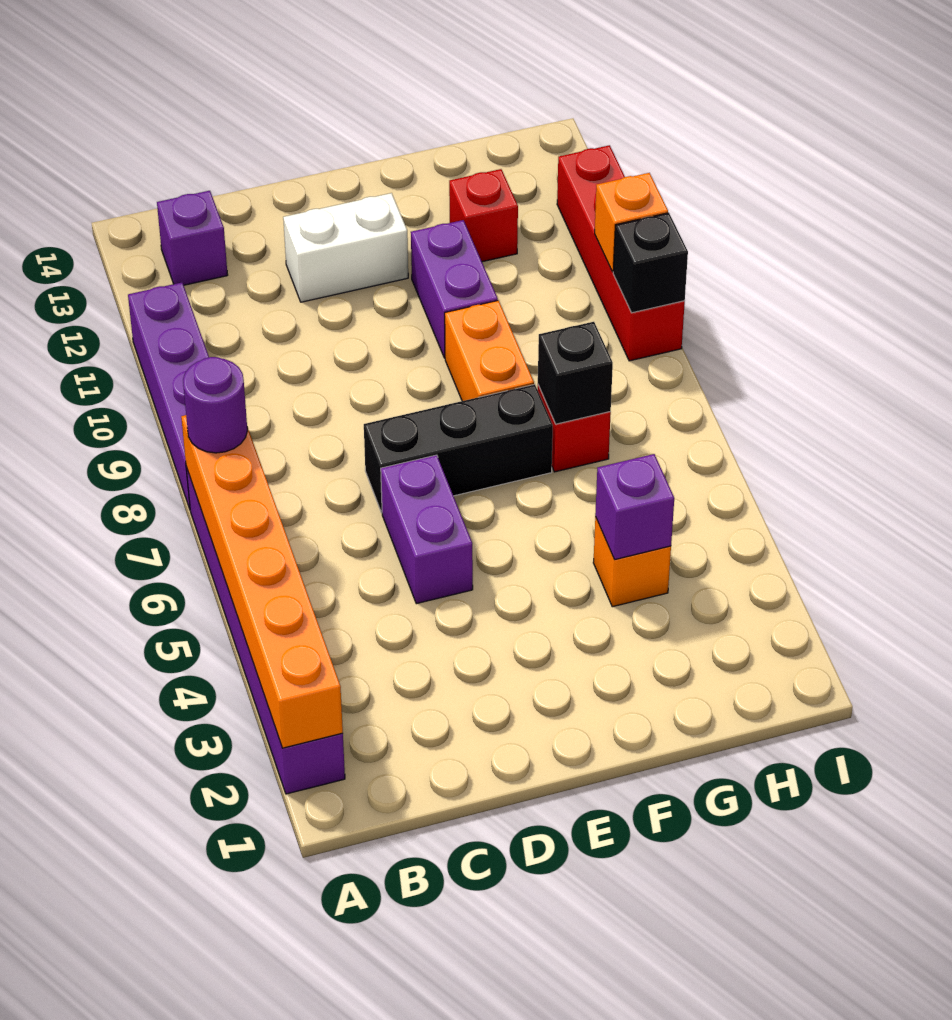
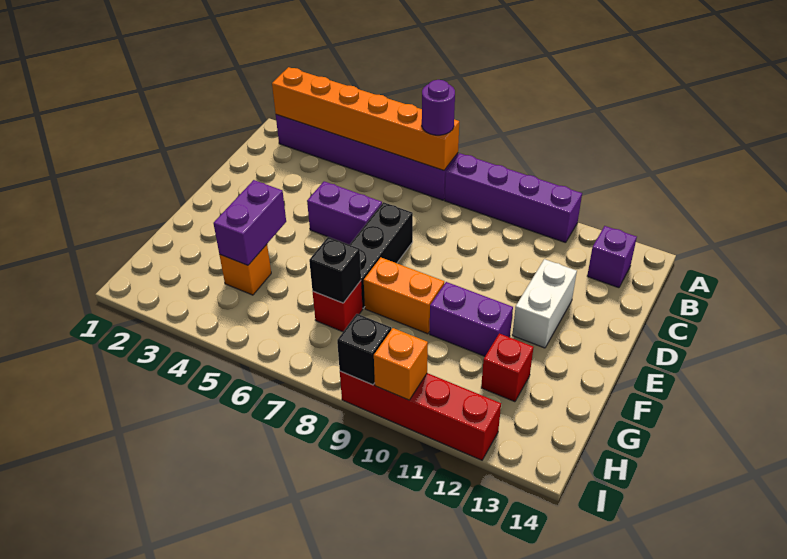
purple 1x1 brick [595,454,674,559] -> purple 1x2 brick [213,180,286,265]

